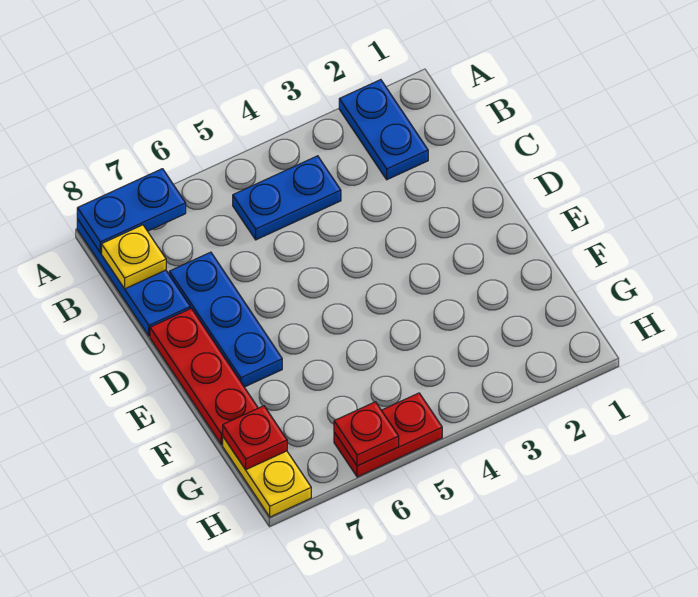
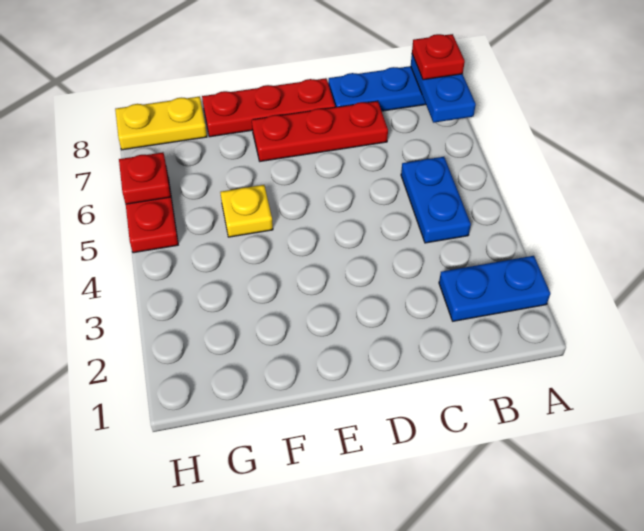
yellow 1x1 plate [102,225,166,289] -> yellow 1x1 plate moved to [220,185,273,237]
blue 1x3 plate [169,252,282,387] -> red 1x3 plate [252,101,388,161]
red 1x1 plate [223,406,287,470] -> red 1x1 plate moved to [412,34,465,80]

